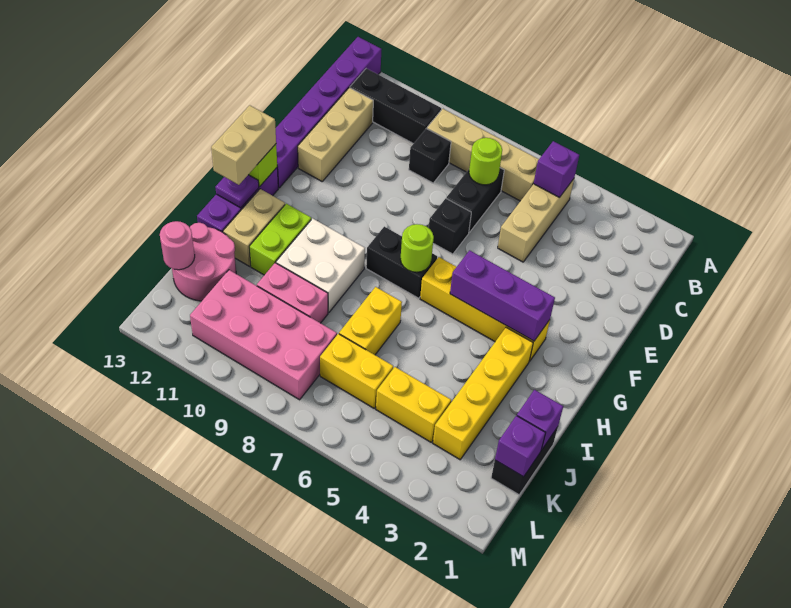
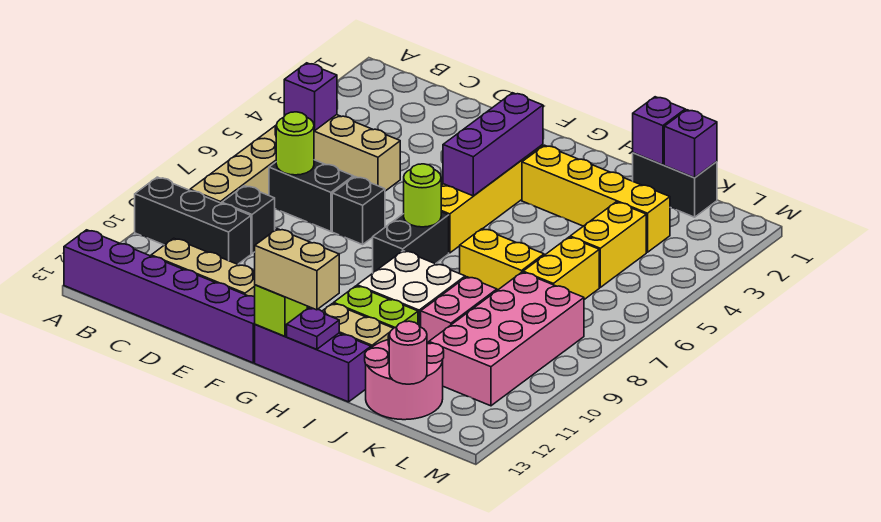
black 1x3 brick [350,68,441,144] -> black 1x3 brick turned to [135,177,251,264]

